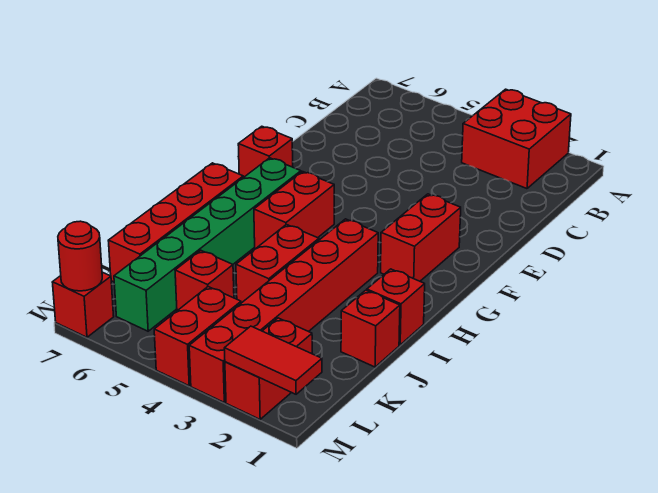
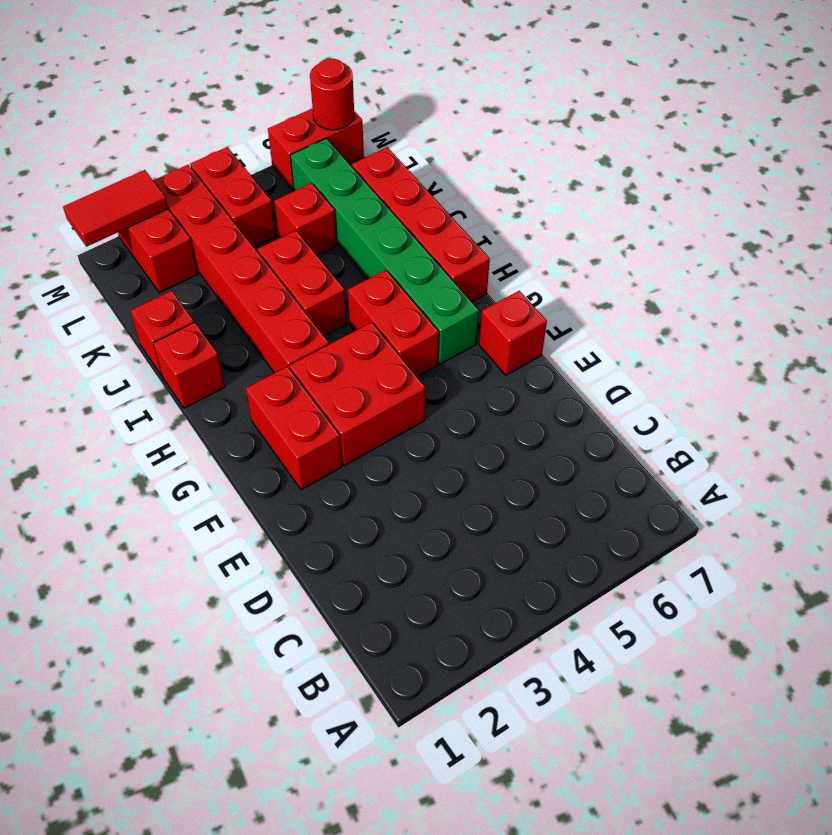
red 2x2 brick [462,89,571,189] -> red 2x2 brick moved to [290,322,426,466]
red 1x1 brick [52,272,114,337] -> red 1x2 brick [268,108,364,190]

